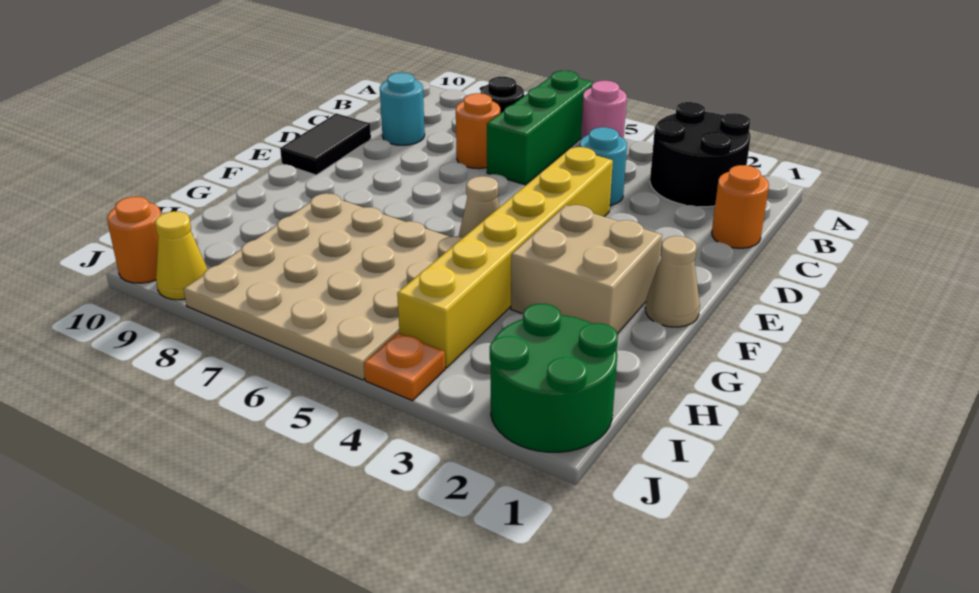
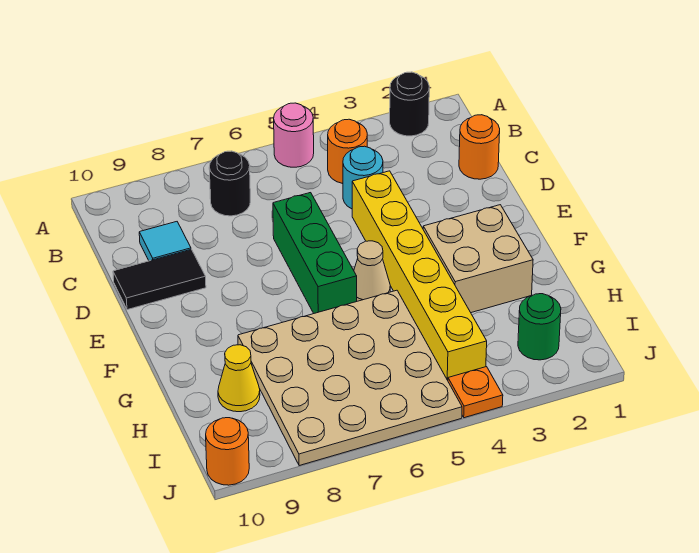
black 2x2 round brick [650,102,751,207] -> black 1x1 round brick [390,72,429,136]
green 1x3 brick [487,71,594,185] -> green 1x3 brick moved to [273,193,357,313]
orange 1x1 round brick [456,93,500,169] -> orange 1x1 round brick moved to [328,119,367,184]
cyan 1x1 round brick [380,73,425,145] -> cyan 1x1 tile [139,222,191,261]
black 1x2 tile [280,113,371,175] -> black 1x2 tile turned to [113,249,206,310]
tan 1x1 cone [645,236,700,327] -> none
green 2x2 round brick [490,304,618,452] -> green 1x1 round brick [518,294,561,360]
yellow 1x1 cone [155,211,207,300] -> yellow 1x1 cone moved to [218,345,260,412]

